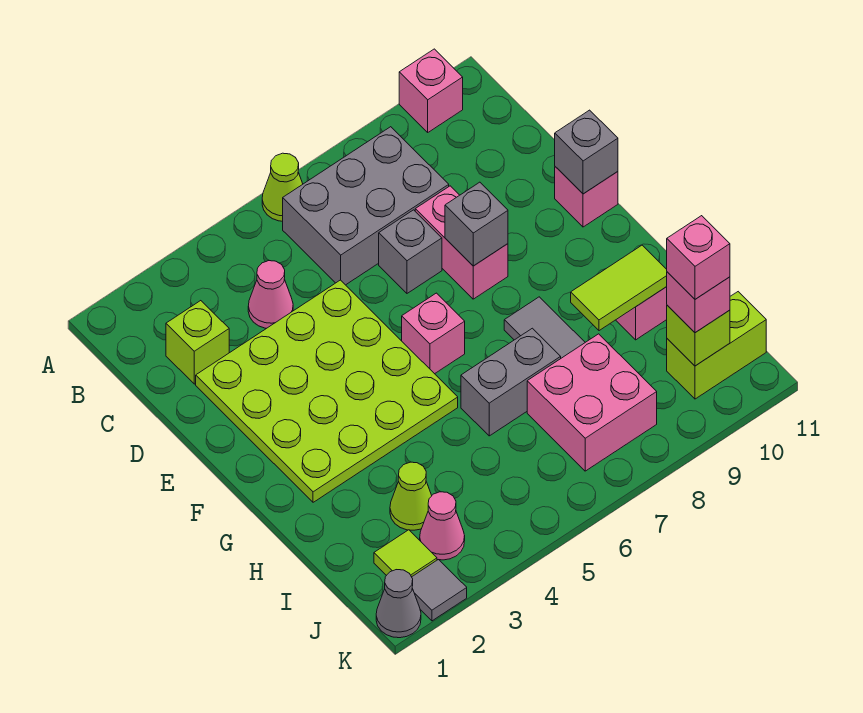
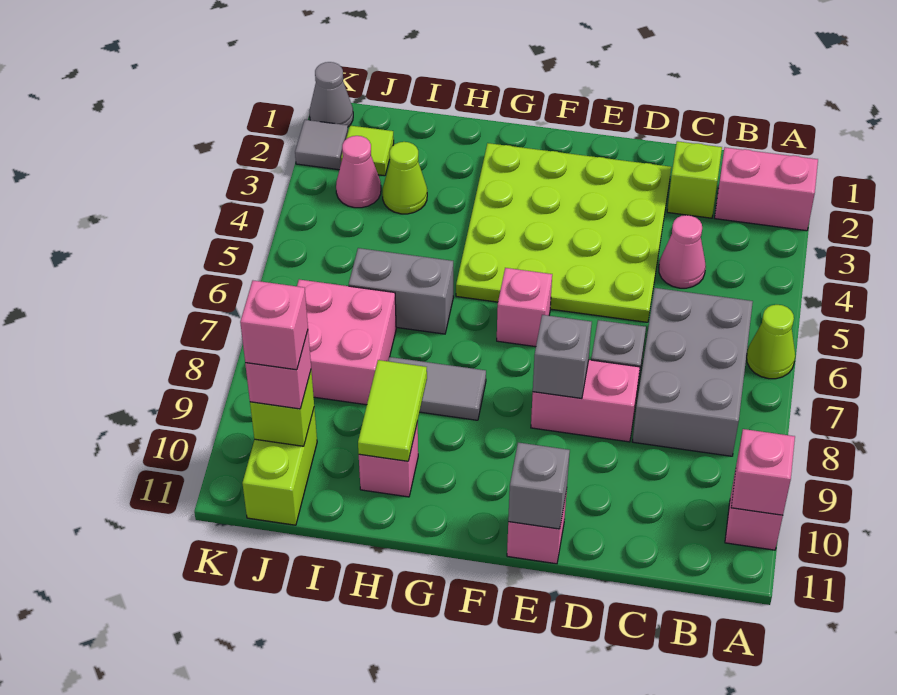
none -> pink 1x2 brick [715,147,818,231]
none -> pink 1x1 brick [731,429,795,515]
grey 1x2 brick [461,328,561,436] -> grey 1x2 brick turned to [349,248,453,334]

